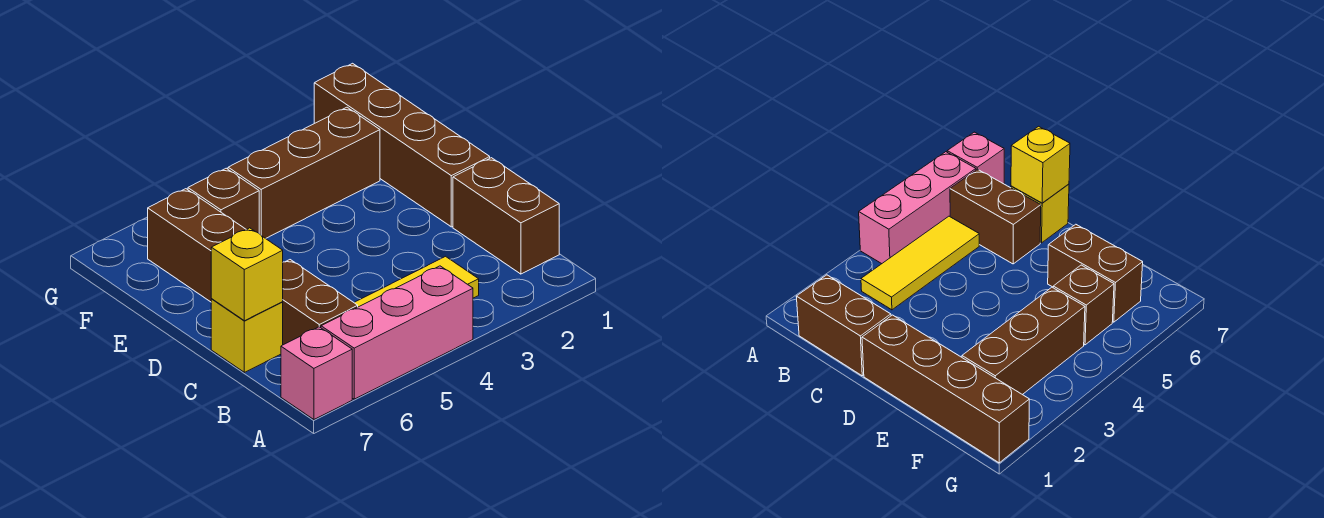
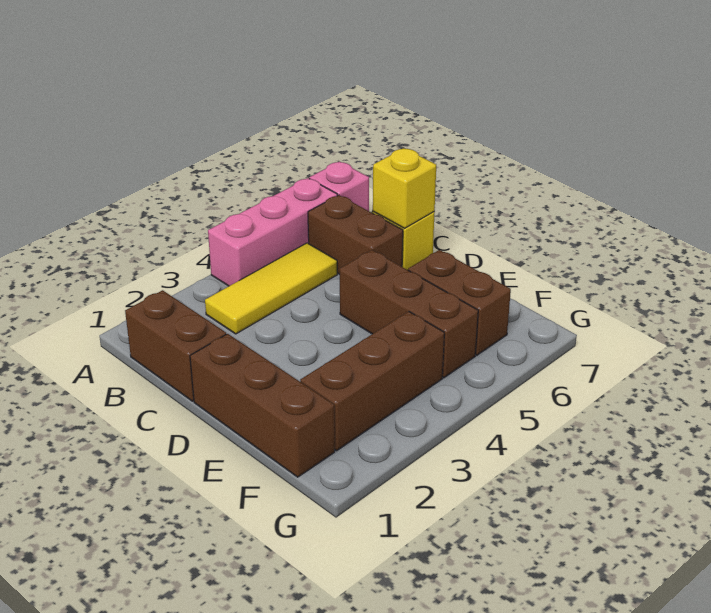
brown 1x4 brick [314,63,490,227] -> brown 1x3 brick [190,334,335,477]
brown 1x1 brick [188,168,259,233] -> brown 1x3 brick [340,250,478,378]

